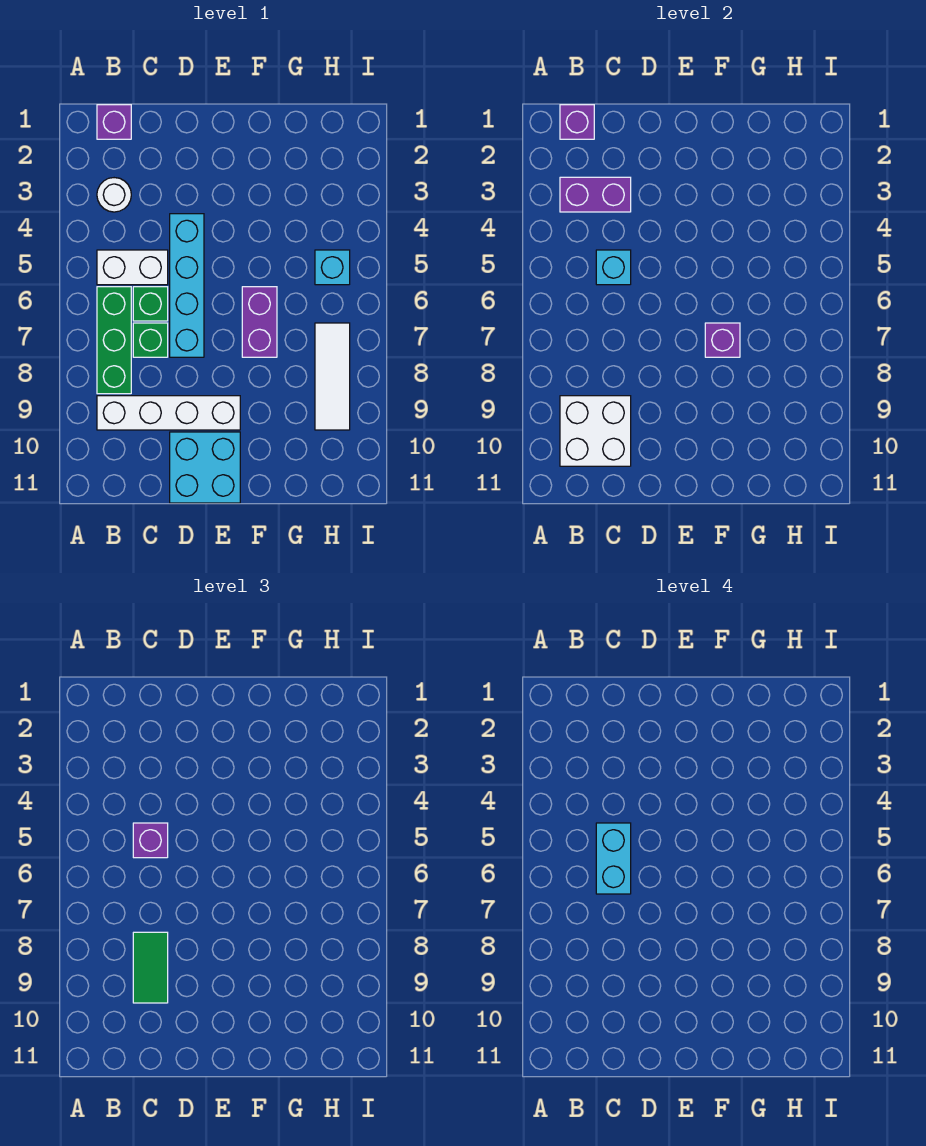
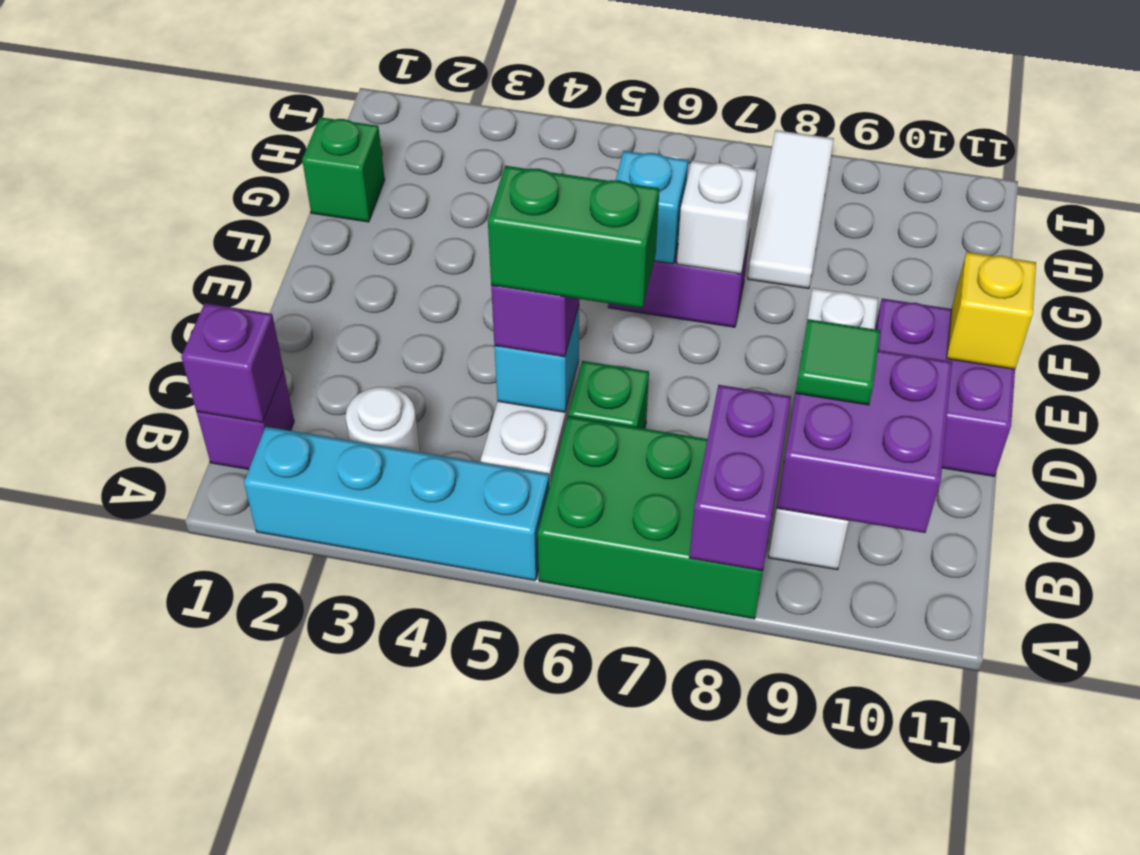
purple 1x2 brick [560,177,631,212] -> purple 1x2 brick moved to [689,385,791,571]
green 1x3 brick [97,287,131,394] -> green 2x3 brick [538,416,772,619]
white 2x2 brick [560,396,631,466] -> purple 2x2 brick [777,350,952,533]
cyan 1x2 brick [596,823,631,894] -> green 1x2 brick [488,166,659,308]
green 1x1 brick [133,323,168,357] -> green 1x1 brick moved to [302,117,385,222]
green 1x2 tile [133,932,168,1003] -> green 1x1 tile [796,319,880,405]
cyan 1x4 brick [170,214,204,357] -> cyan 1x4 brick moved to [244,427,549,581]
cyan 2x2 brick [170,432,240,503] -> purple 2x2 brick [875,298,1015,476]
none -> yellow 1x1 brick [947,252,1036,369]
purple 1x1 brick [705,323,740,357] -> white 1x1 brick [677,161,757,274]
cyan 1x1 brick [315,250,350,285] -> cyan 1x1 brick moved to [616,151,688,264]
white 1x3 tile [315,323,350,430] -> white 1x3 tile turned to [748,130,834,289]

